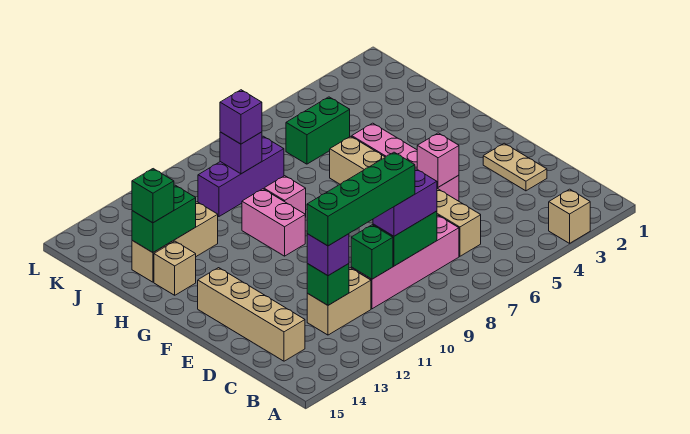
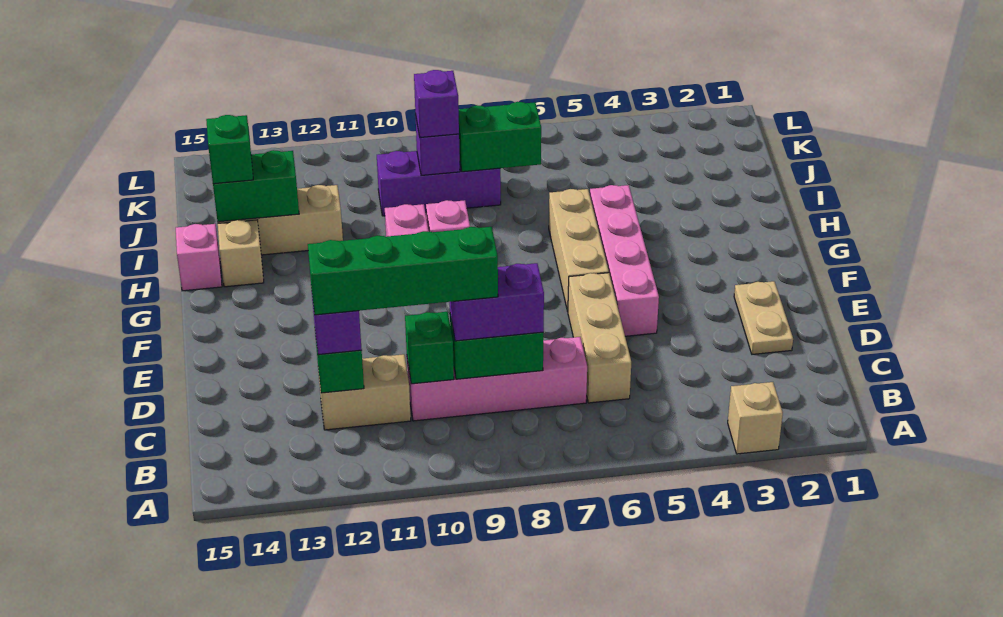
tan 1x4 brick [198,268,305,361] -> none
pink 1x1 brick [417,133,459,187] -> pink 1x1 brick moved to [176,224,222,291]
green 1x2 brick [286,97,350,164] -> green 1x2 brick moved to [459,102,541,172]

